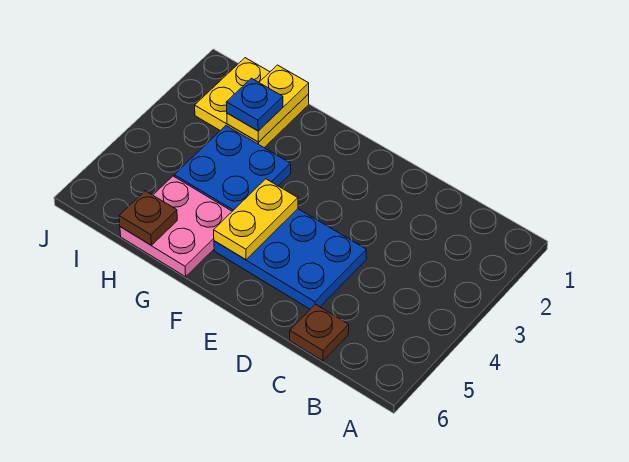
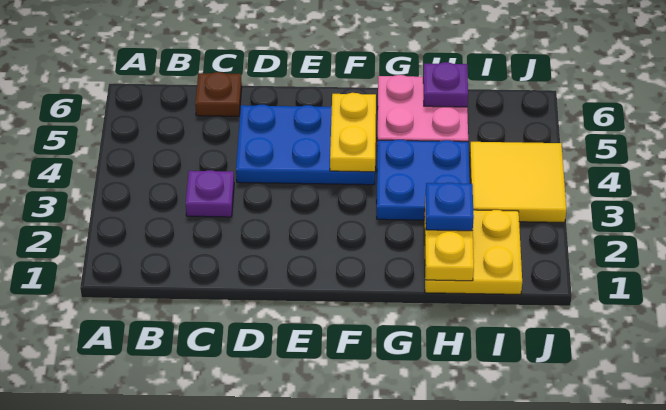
none -> purple 1x1 plate [186,170,234,217]
brown 1x1 plate [119,191,177,245] -> purple 1x1 plate [423,62,468,107]
none -> yellow 2x2 tile [470,142,566,222]

